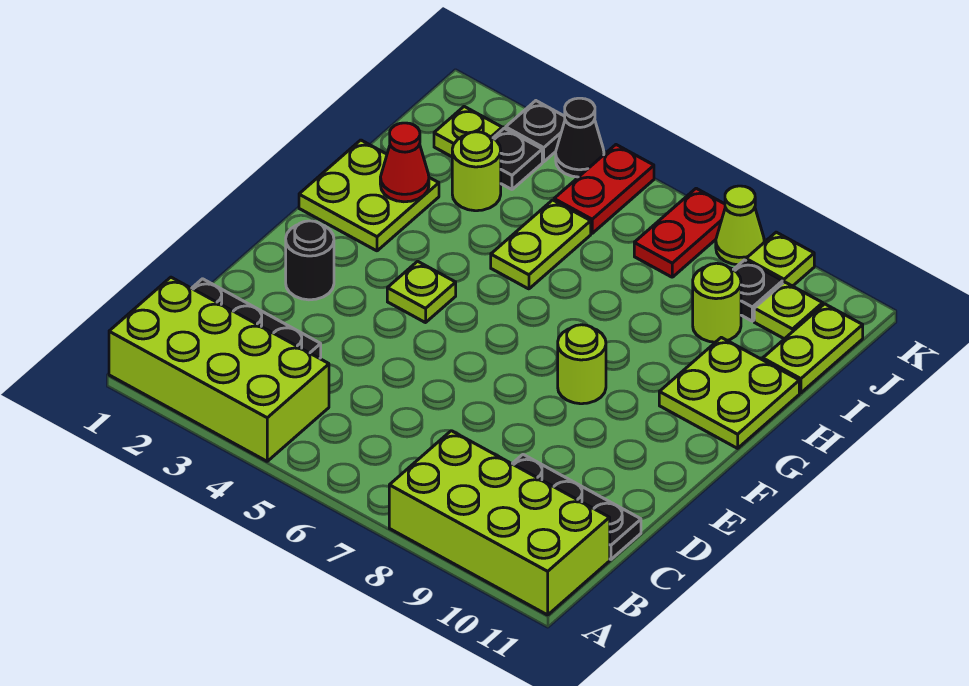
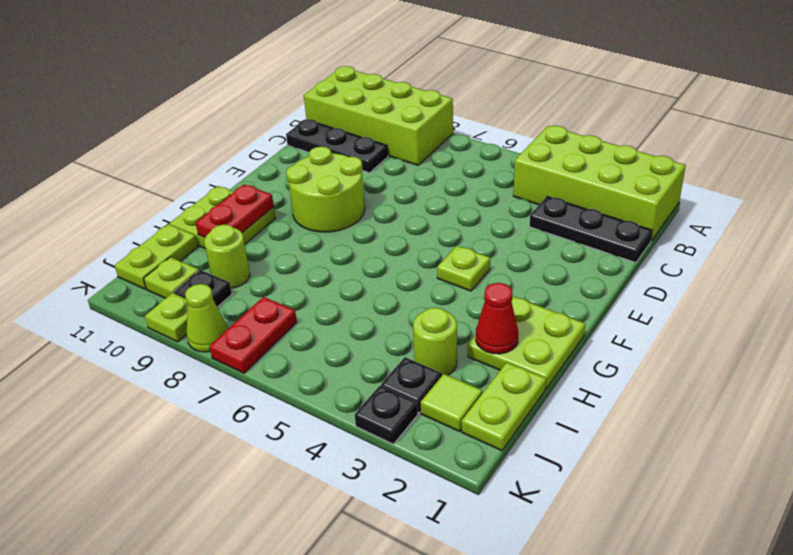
black 1x1 round brick [286,221,334,300] -> none
lime 1x1 round brick [558,325,606,404] -> lime 2x2 round brick [286,147,365,232]
lime 1x2 plate [491,200,591,289] -> lime 1x2 plate moved to [462,362,546,451]
lime 1x1 plate [434,107,502,157] -> lime 1x1 tile [421,374,482,431]
red 1x2 plate [554,145,654,233] -> red 1x2 plate moved to [196,184,274,237]
black 1x1 cone [556,98,604,177] -> none

